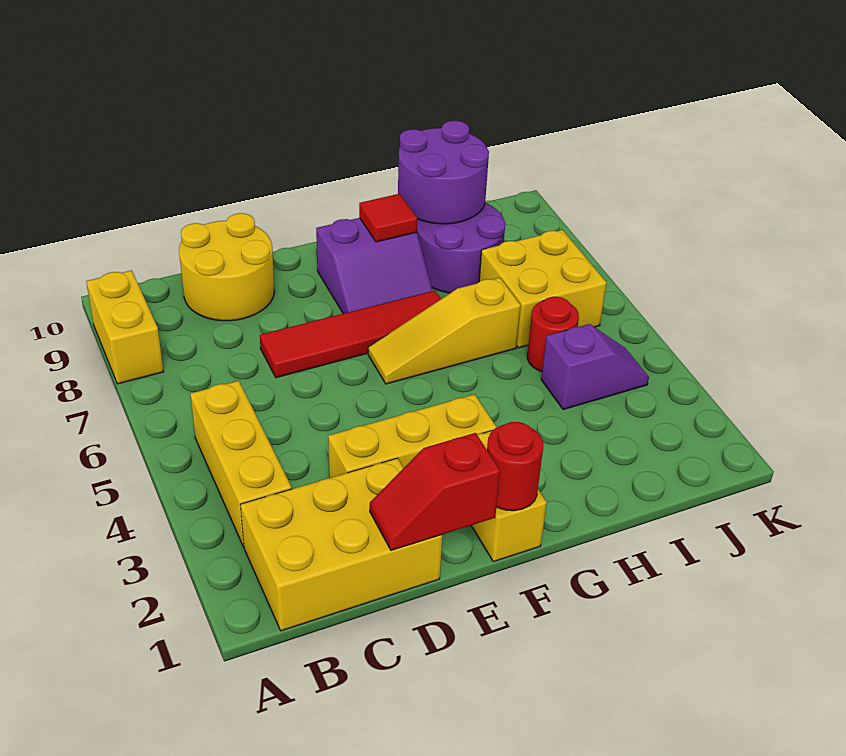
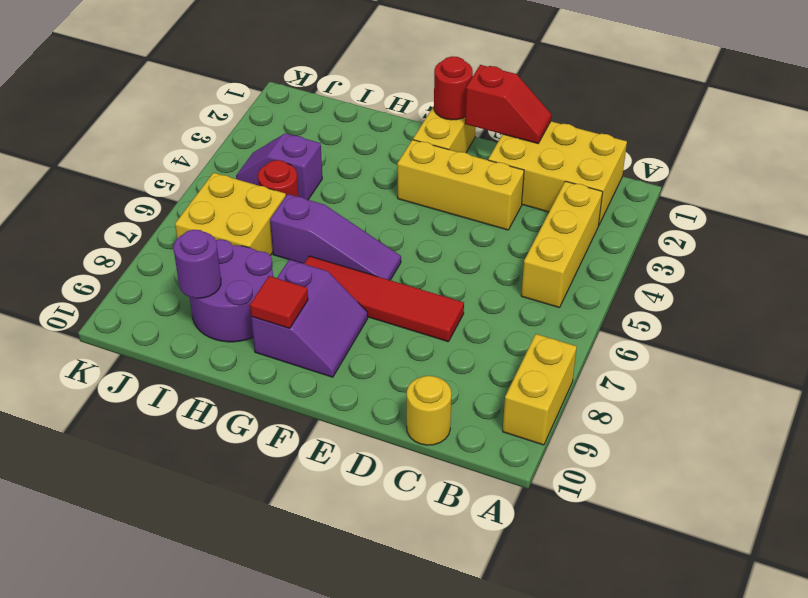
yellow 2x2 round brick [179,213,274,321] -> yellow 1x1 round brick [407,376,451,445]
yellow 1x3 slope [368,278,521,384] -> purple 1x3 slope [270,194,401,280]
purple 2x2 slope [316,218,433,314] -> purple 2x2 slope turned to [251,260,368,377]
purple 2x2 round brick [398,121,489,224] -> purple 1x1 round brick [174,230,221,298]

